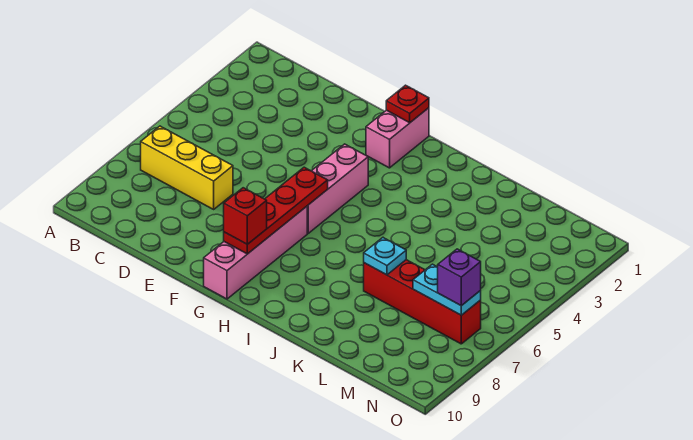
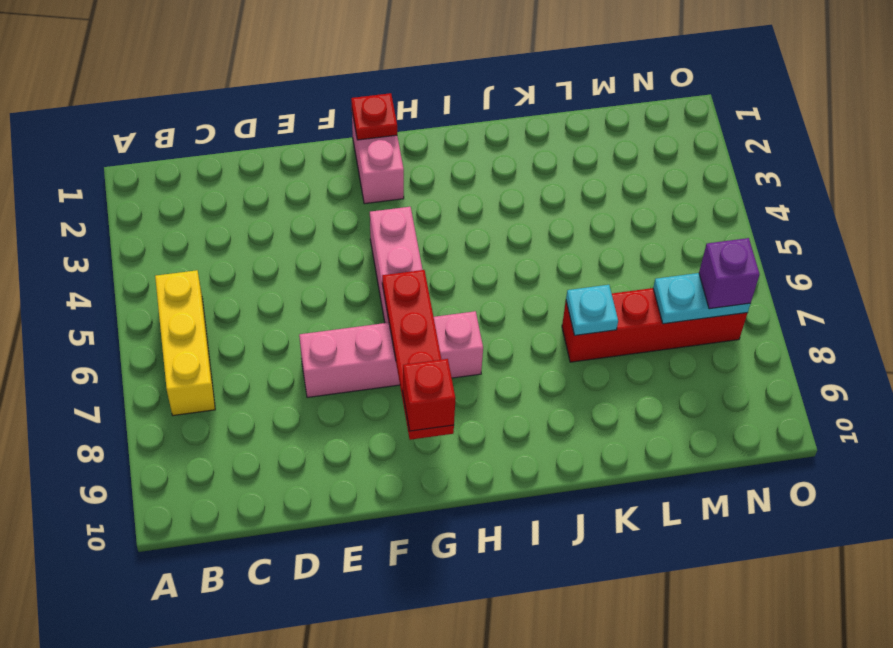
yellow 1x3 brick [141,126,233,209] -> yellow 1x3 brick turned to [155,270,215,416]
pink 1x4 brick [204,206,307,299] -> pink 1x4 brick turned to [299,311,483,398]

